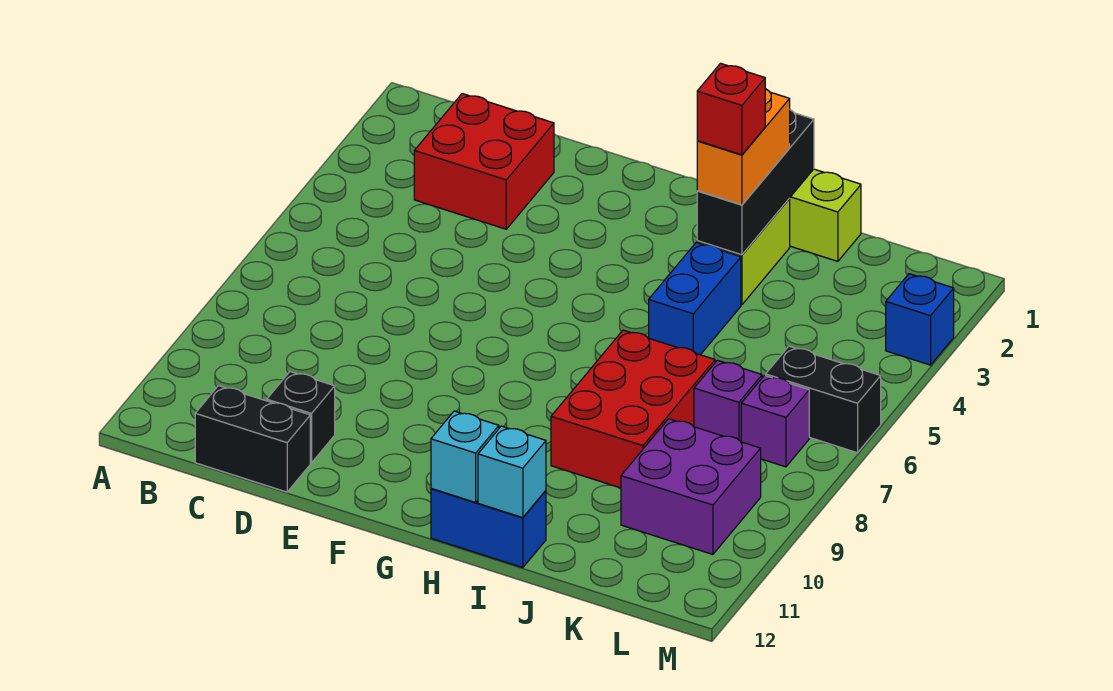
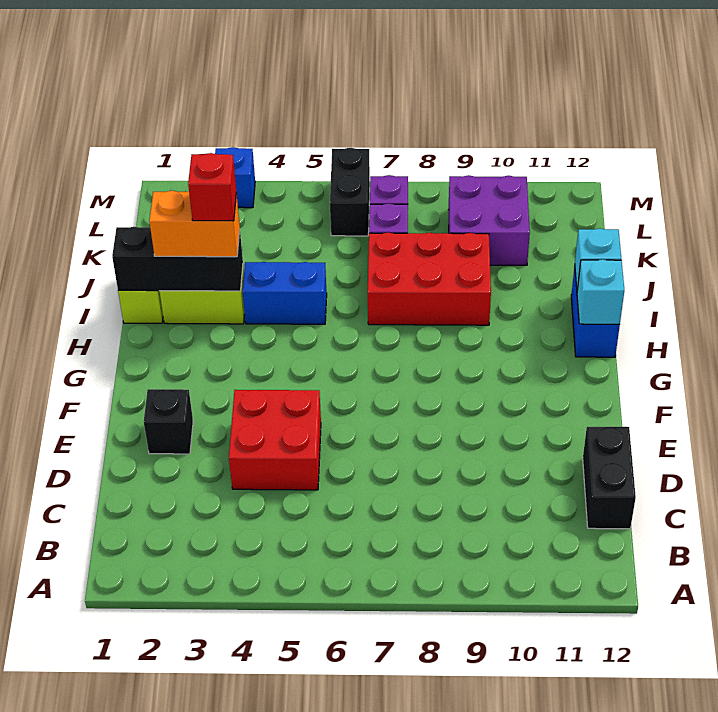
red 2x2 brick [414,94,554,229] -> red 2x2 brick moved to [229,390,321,490]
black 1x1 brick [267,372,335,463] -> black 1x1 brick moved to [144,389,193,454]

